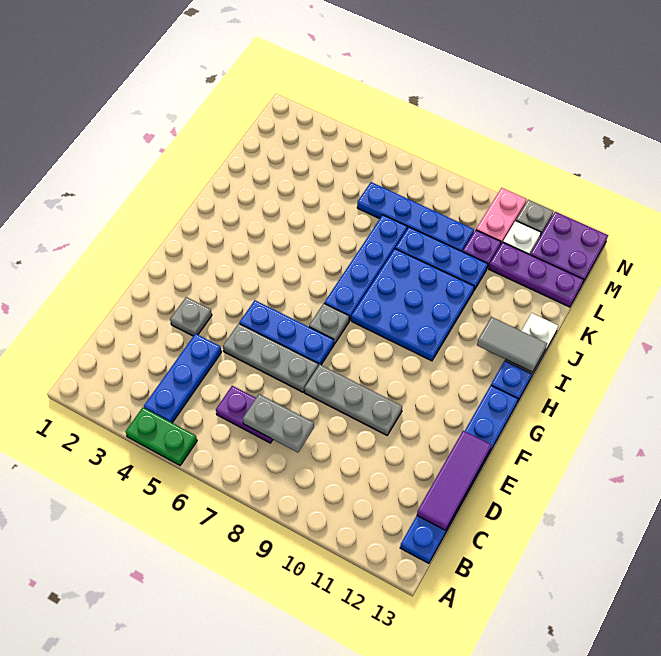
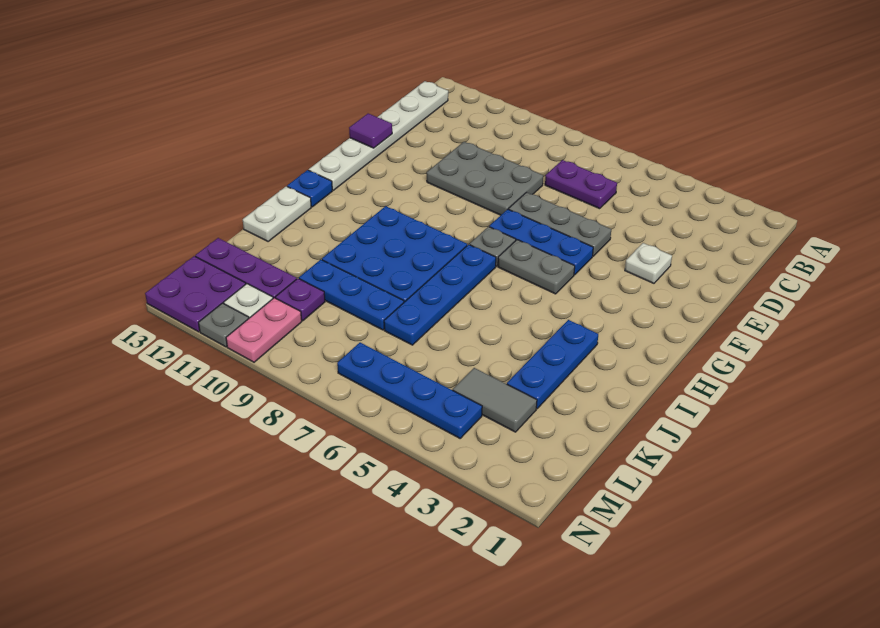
green 1x2 plate [126,407,197,465] -> none
blue 1x3 plate [144,334,221,423] -> blue 1x3 plate moved to [507,320,598,409]
blue 1x6 plate [400,386,518,563] -> white 1x6 plate [309,81,448,190]
grey 1x2 plate [243,394,314,452] -> grey 1x2 plate moved to [498,240,575,294]
purple 1x3 tile [417,431,491,530] -> purple 1x1 tile [349,113,392,148]
grey 1x1 plate [170,297,212,336] -> white 1x1 plate [625,243,672,283]
grey 1x3 plate [304,365,402,435] -> grey 2x3 plate [427,142,543,215]
grey 1x2 tile [477,317,547,372] -> grey 1x2 tile moved to [453,368,537,432]
blue 1x4 plate [357,182,474,252] -> blue 1x4 plate moved to [337,343,482,438]

